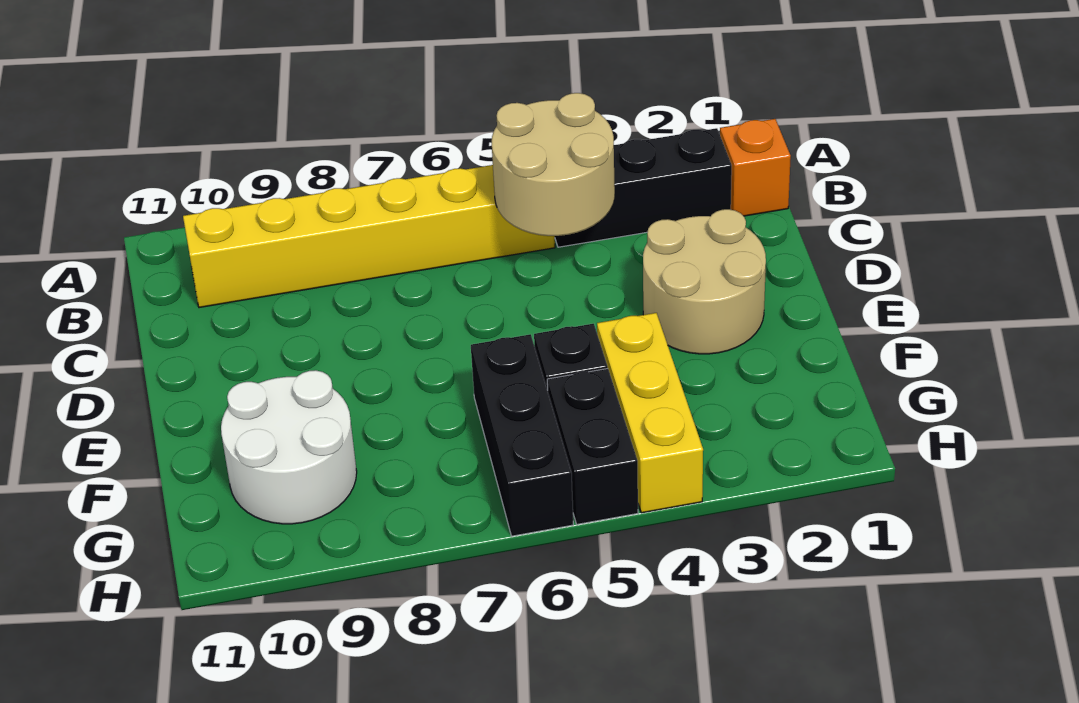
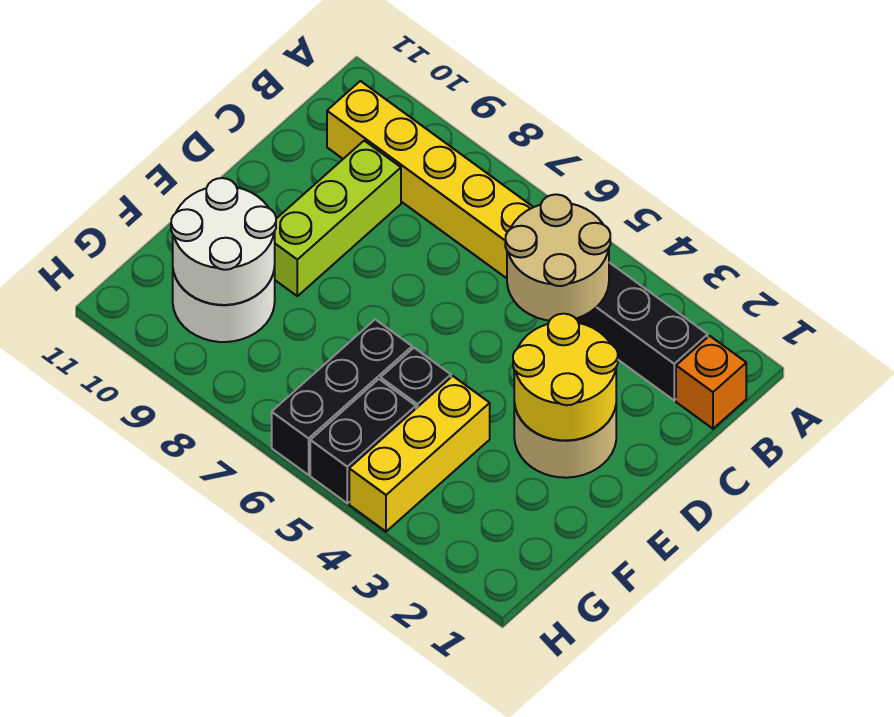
none -> lime 1x3 brick [274,141,401,296]
none -> yellow 2x2 round brick [513,314,618,440]
none -> white 2x2 round brick [171,178,276,305]

